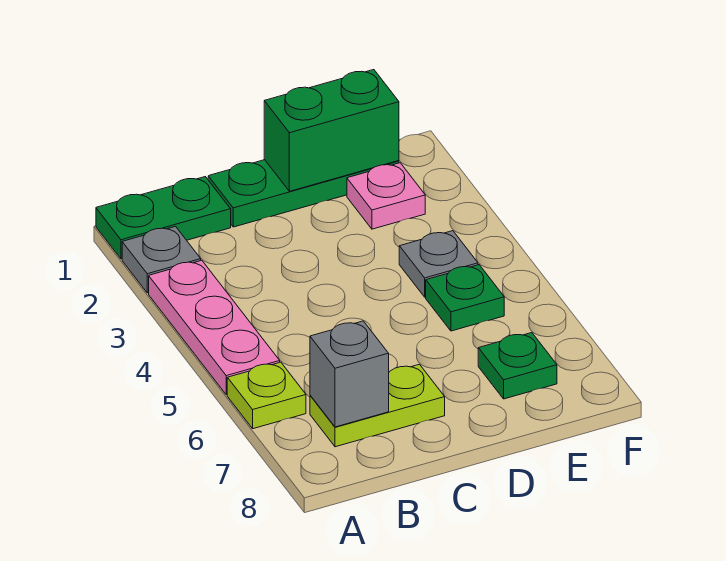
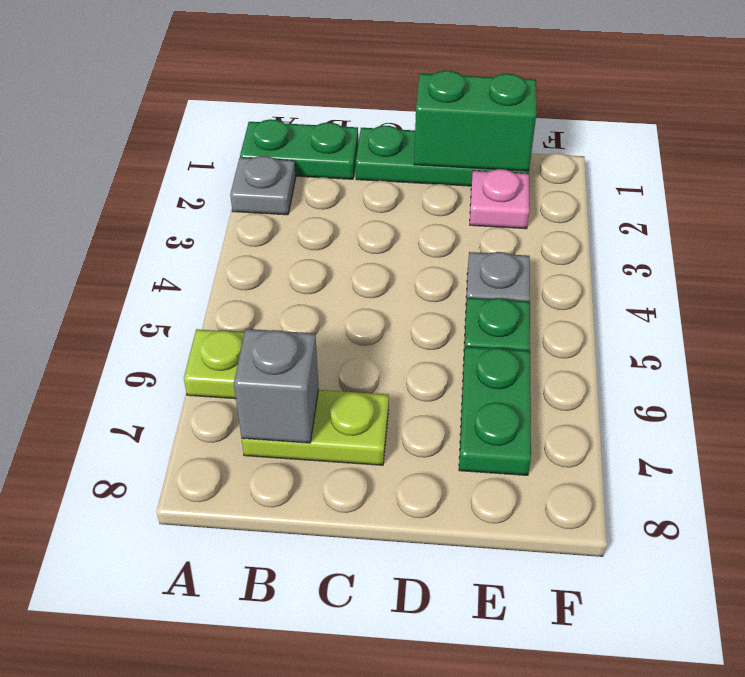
pink 1x3 plate [149,260,280,395] -> none
green 1x1 plate [478,333,557,399] -> green 1x2 plate [459,347,531,475]

